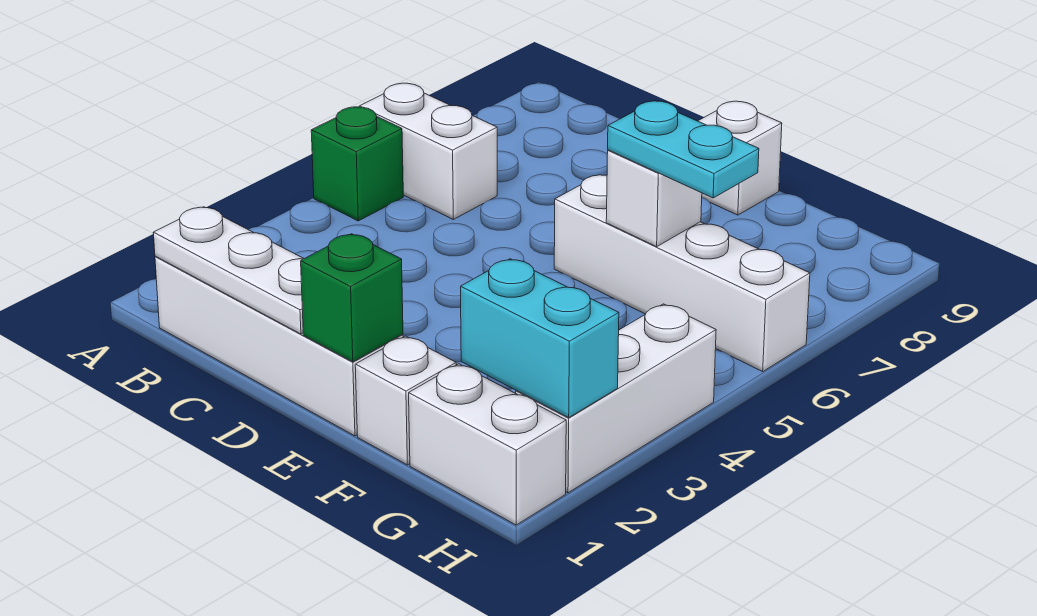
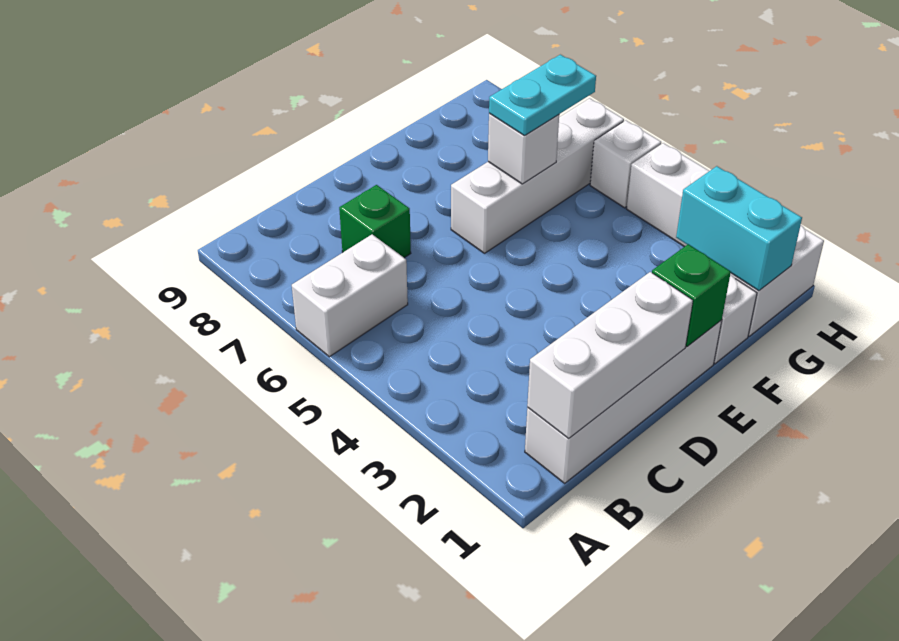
green 1x1 brick [311,107,403,221] -> green 1x1 brick moved to [339,185,411,258]
white 1x3 plate [153,207,304,334] -> white 1x3 brick [527,272,693,438]
white 1x1 brick [698,101,782,215] -> white 1x1 brick moved to [590,120,661,208]
cyan 1x2 brick [461,259,619,417] -> cyan 1x2 brick turned to [676,166,802,291]

